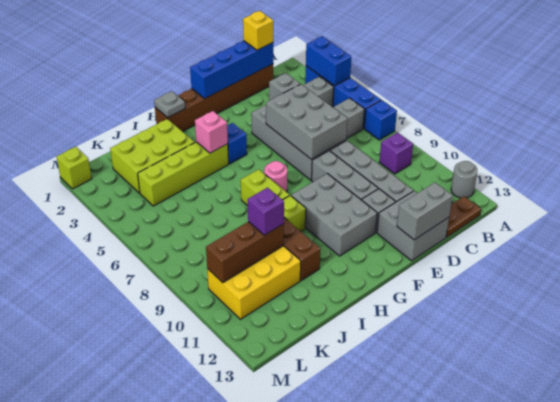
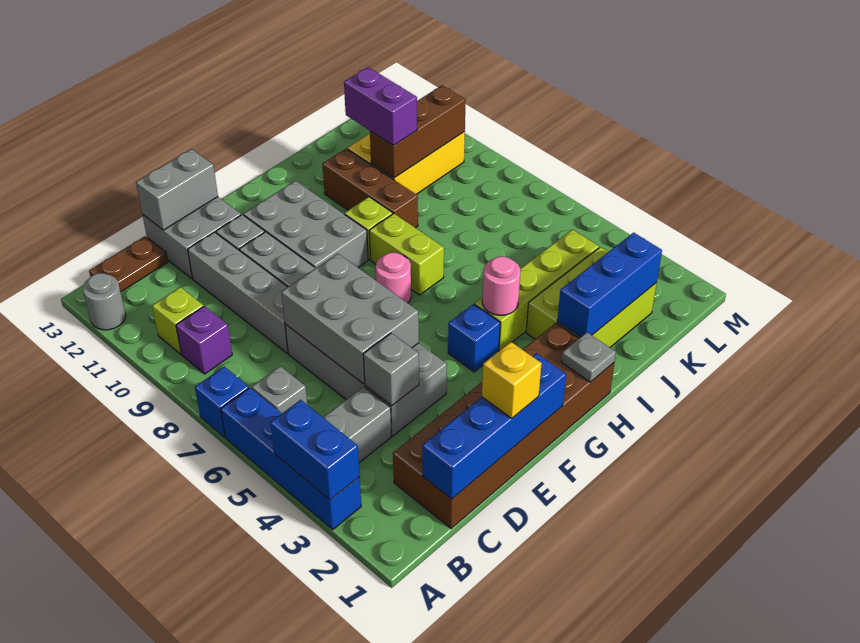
brown 1x6 brick [155,64,273,132] -> brown 2x6 brick [393,323,614,529]
yellow 1x1 brick [243,11,273,50] -> yellow 1x1 brick moved to [482,342,542,418]
pink 1x1 brick [195,111,228,153] -> pink 1x1 round brick [482,257,520,315]
none -> blue 1x3 brick [557,233,662,337]
purple 1x1 brick [248,188,284,235] -> purple 1x2 brick [344,67,417,146]
lime 1x1 brick [57,147,92,189] -> lime 1x1 brick moved to [152,287,203,354]

